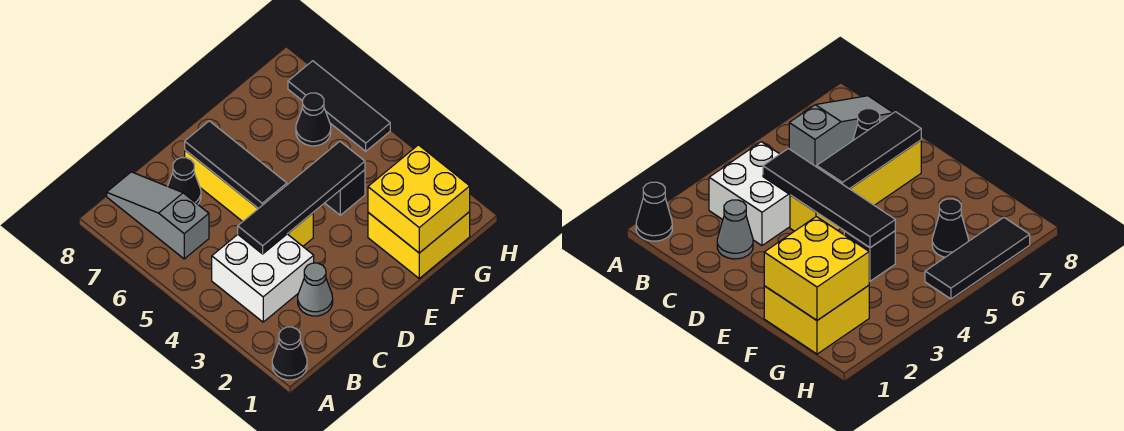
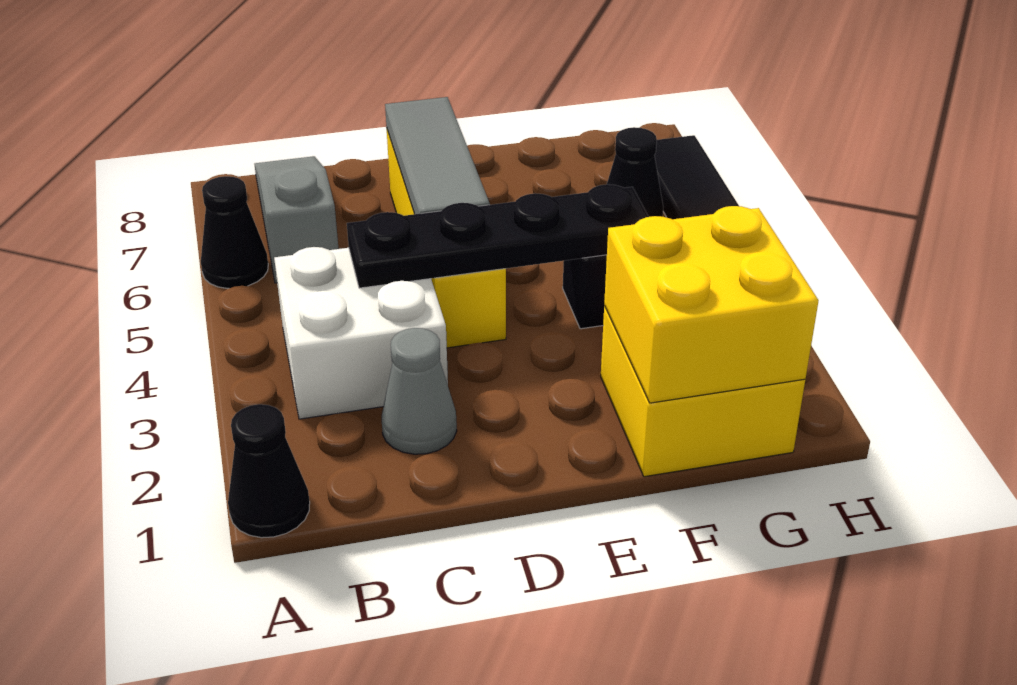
black 1x4 tile [238,141,365,254] -> black 1x4 plate [347,184,649,288]
black 1x1 cone [168,158,201,204] -> black 1x1 cone moved to [201,176,268,288]
black 1x3 tile [185,121,287,209] -> grey 1x3 tile [385,97,490,214]

